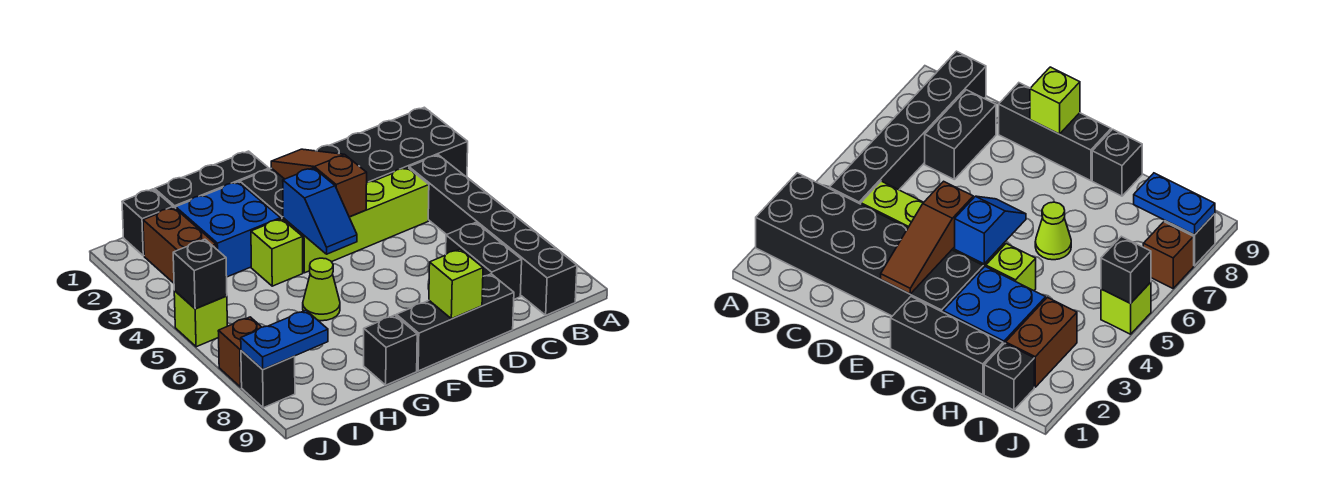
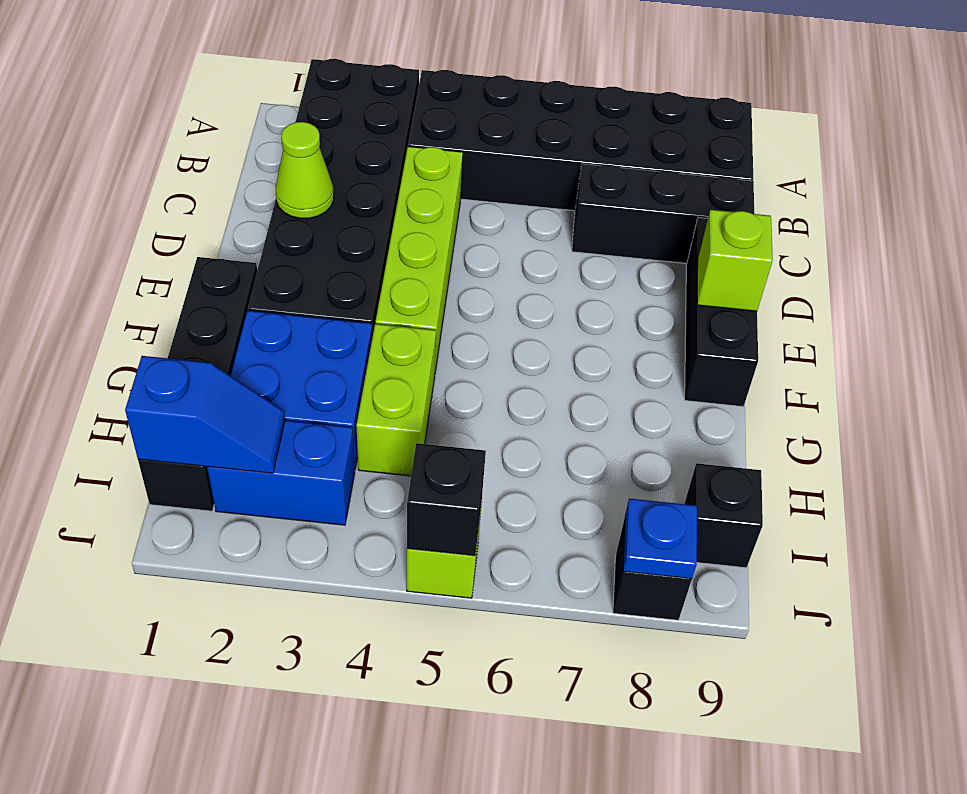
black 1x6 brick [409,155,577,315] -> black 2x6 brick [408,70,753,211]
black 1x2 brick [446,223,522,299] -> black 1x3 brick [572,164,754,263]
brown 1x3 slope [271,149,367,217] -> none
blue 1x2 slope [283,168,357,254] -> blue 1x2 slope moved to [125,356,285,473]
lime 1x1 brick [251,219,303,286] -> lime 1x2 brick [356,324,436,476]
lime 1x1 cone [303,258,340,321] -> lime 1x1 cone moved to [276,122,334,219]
black 1x1 brick [364,315,417,385] -> black 1x1 brick moved to [684,463,763,568]
brown 1x2 brick [143,208,216,283] -> blue 1x2 brick [207,420,355,525]
blue 1x2 plate [241,310,328,369] -> blue 1x1 plate [623,499,697,579]
brown 1x1 brick [218,317,261,387] -> none

